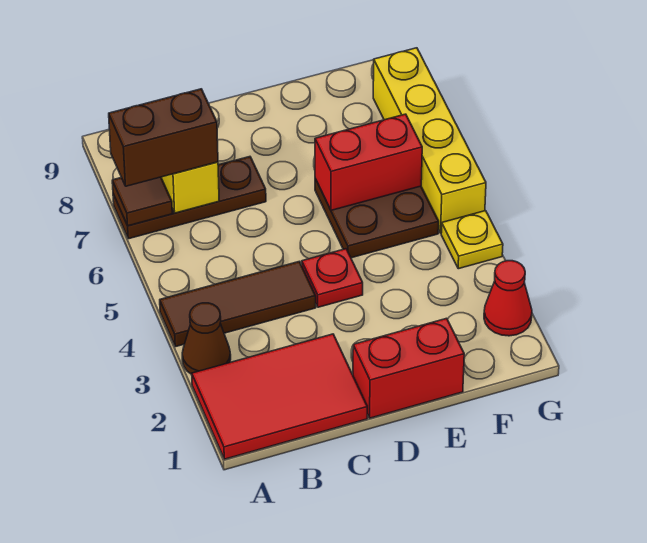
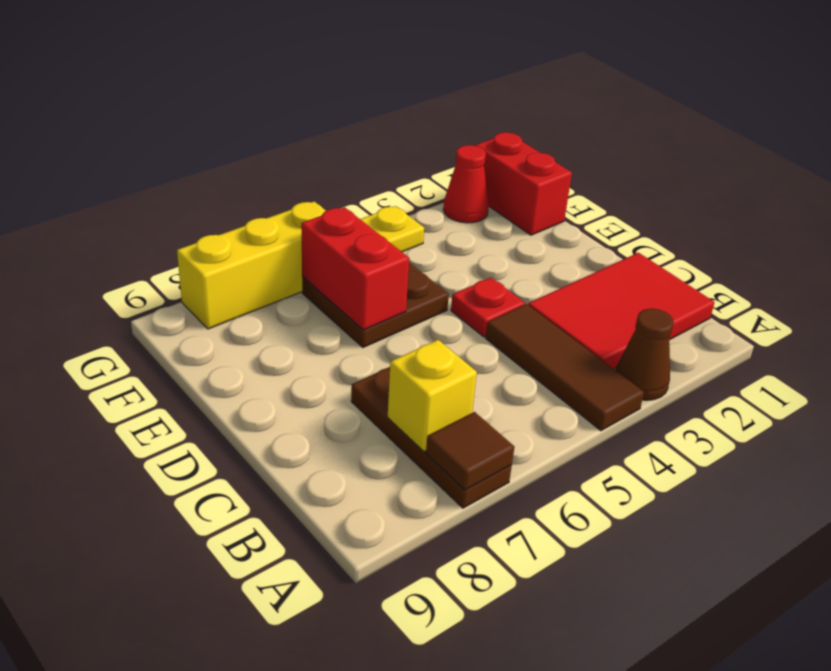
red 2x3 tile [192,334,367,459] -> red 2x3 tile turned to [528,253,715,369]
brown 1x2 brick [109,89,218,186] -> none
red 1x2 brick [353,318,464,418] -> red 1x2 brick moved to [475,132,572,235]
yellow 1x4 brick [373,48,486,233] -> yellow 1x3 brick [177,201,326,329]

